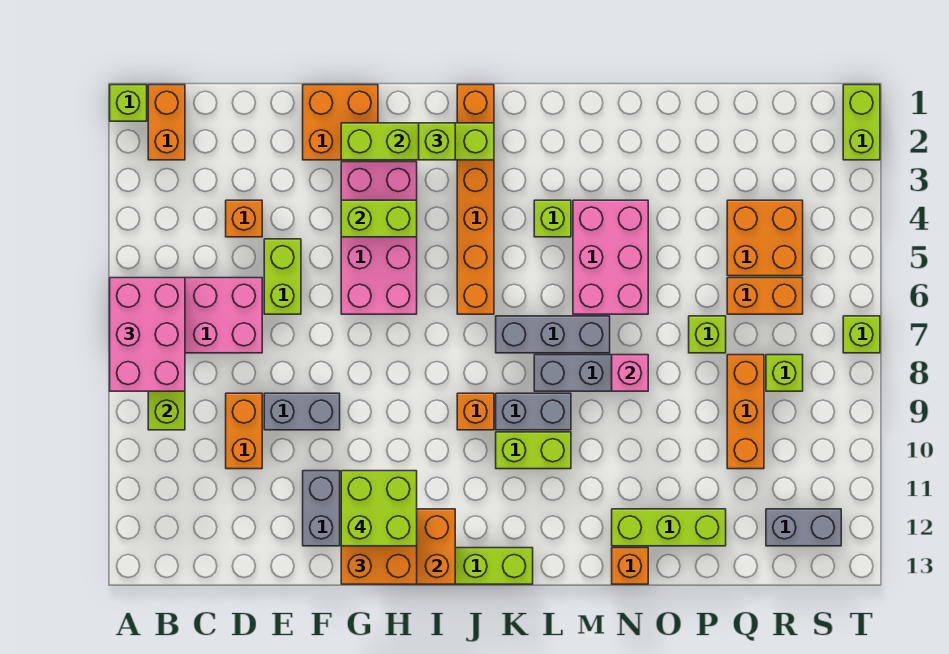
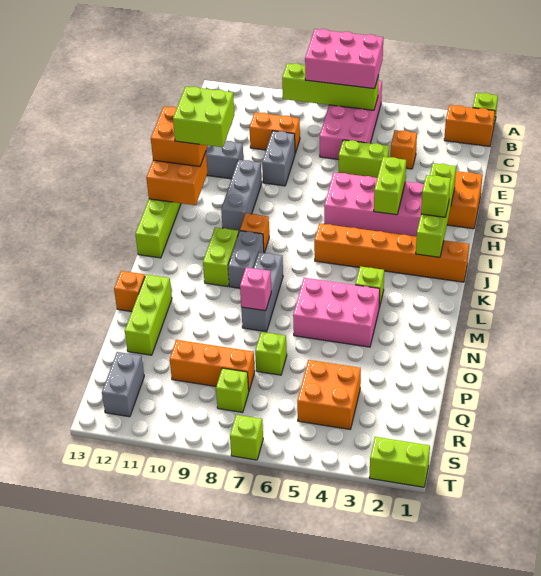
grey 1x3 brick [496,316,610,353] -> grey 1x3 brick moved to [221,160,262,232]
orange 1x2 brick [727,278,803,314] -> none

